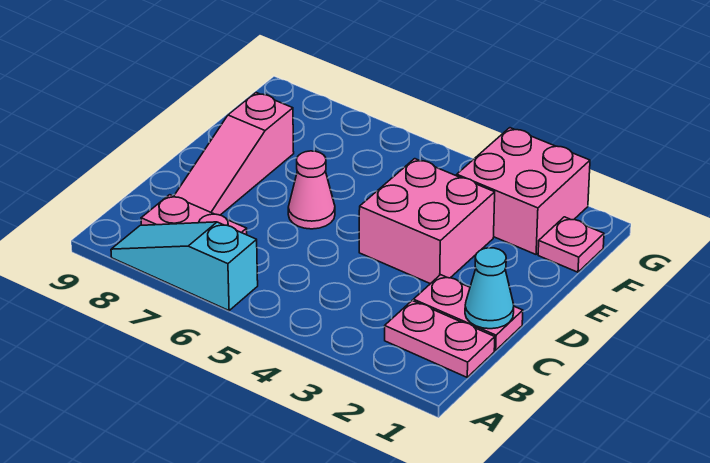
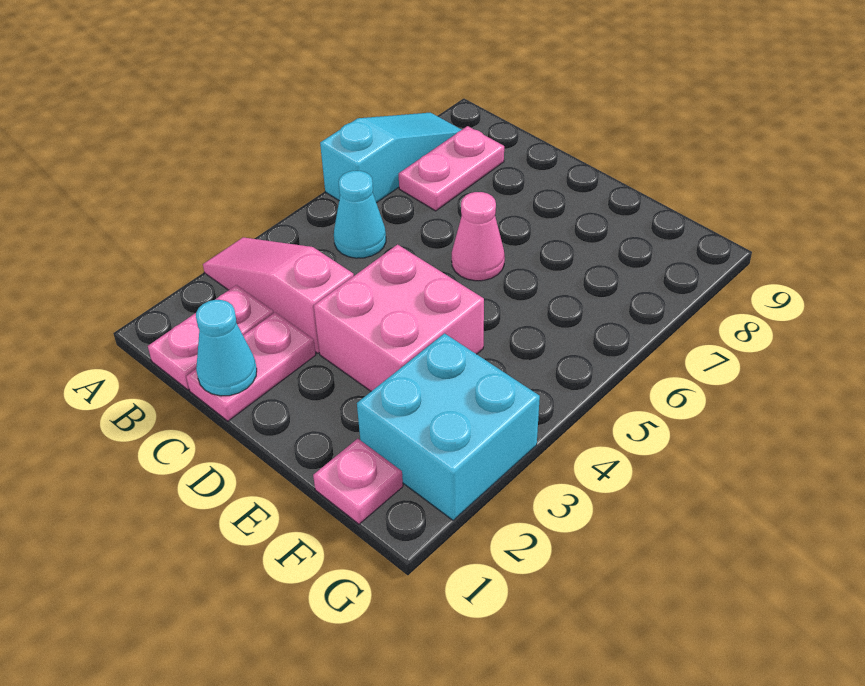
none -> cyan 1x1 cone [334,171,386,258]
pink 1x3 slope [174,93,294,215] -> pink 1x3 slope moved to [203,237,354,353]
pink 2x2 brick [457,128,590,254] -> cyan 2x2 brick [357,333,540,520]

